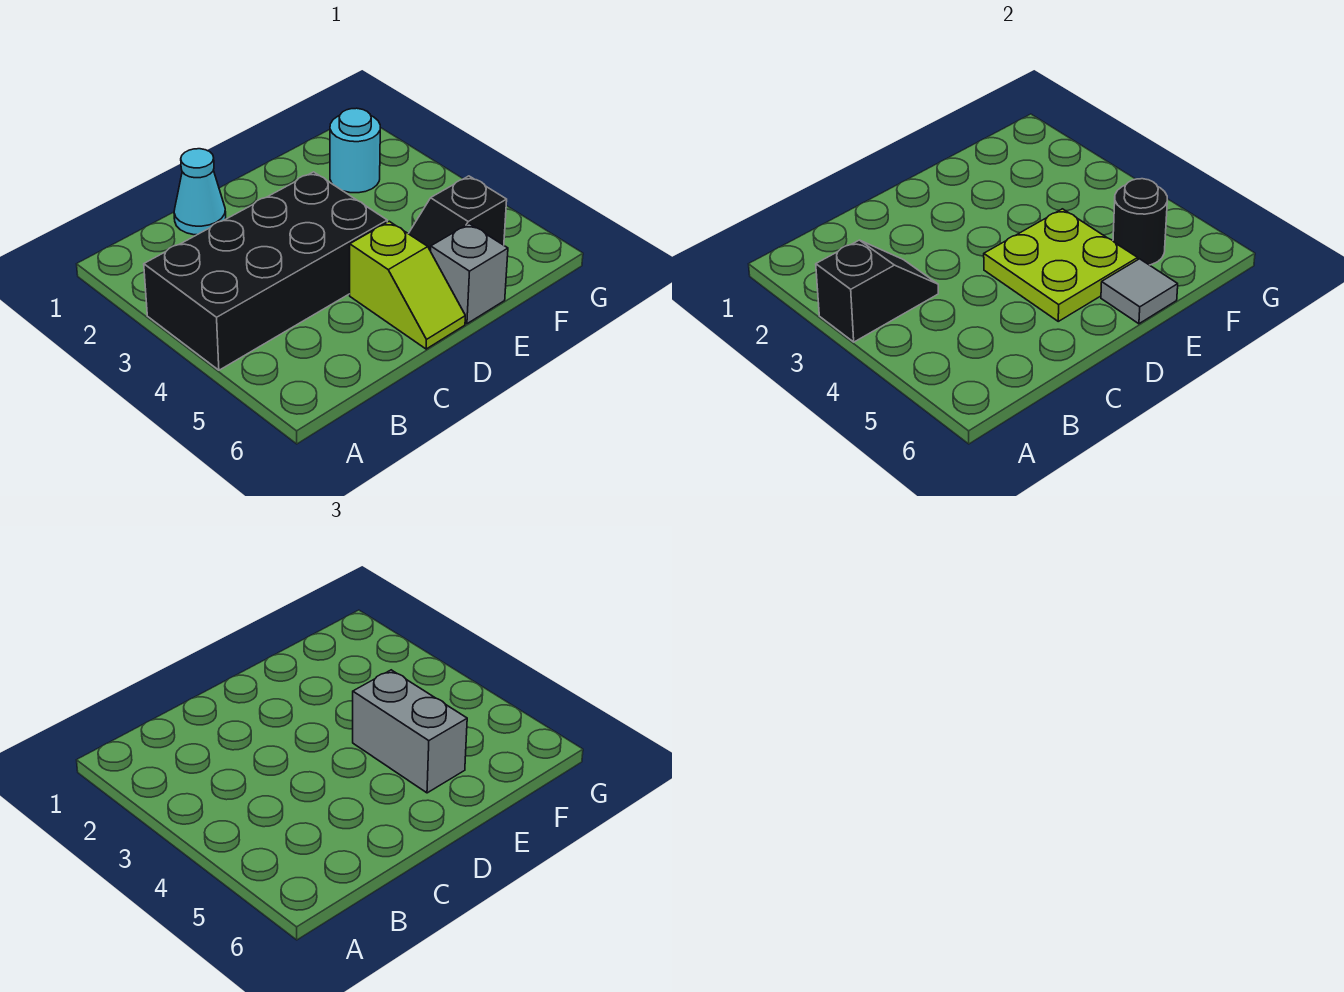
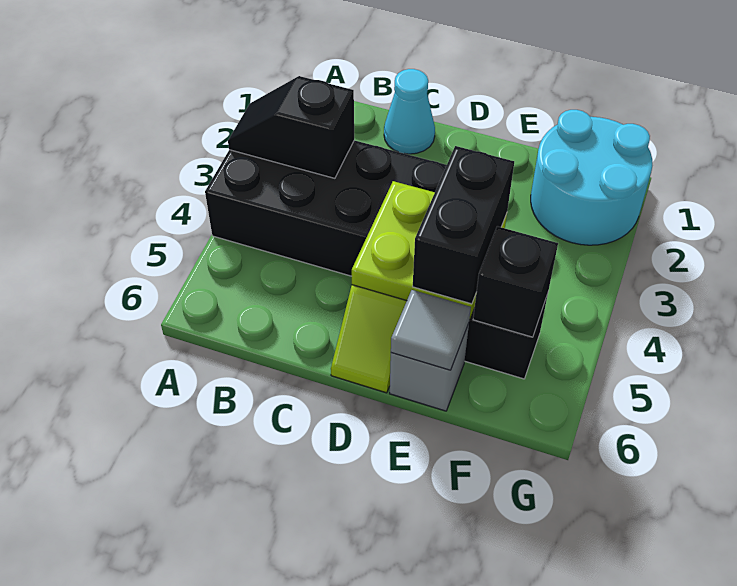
black 1x2 slope [816,240,938,342] -> black 1x2 slope turned to [228,76,354,178]
grey 1x2 brick [353,670,467,793] -> black 1x2 brick [413,146,514,304]
cyan 1x1 round brick [330,108,380,193] -> cyan 2x2 round brick [531,110,652,245]
black 1x1 round brick [1113,179,1167,265] -> black 1x1 brick [473,226,558,337]

